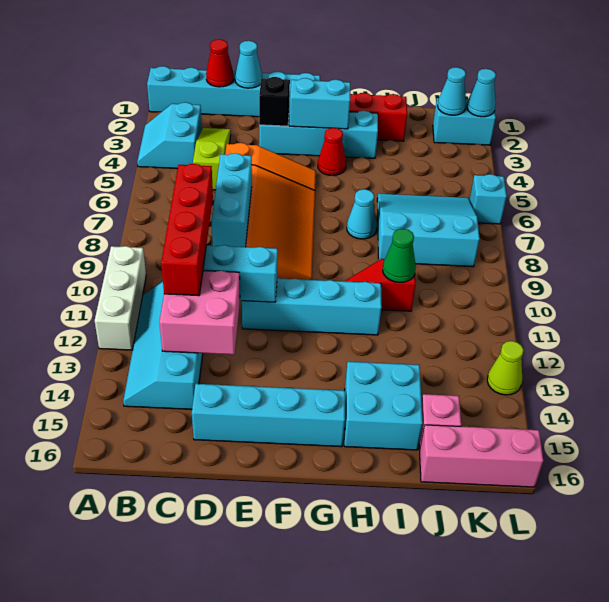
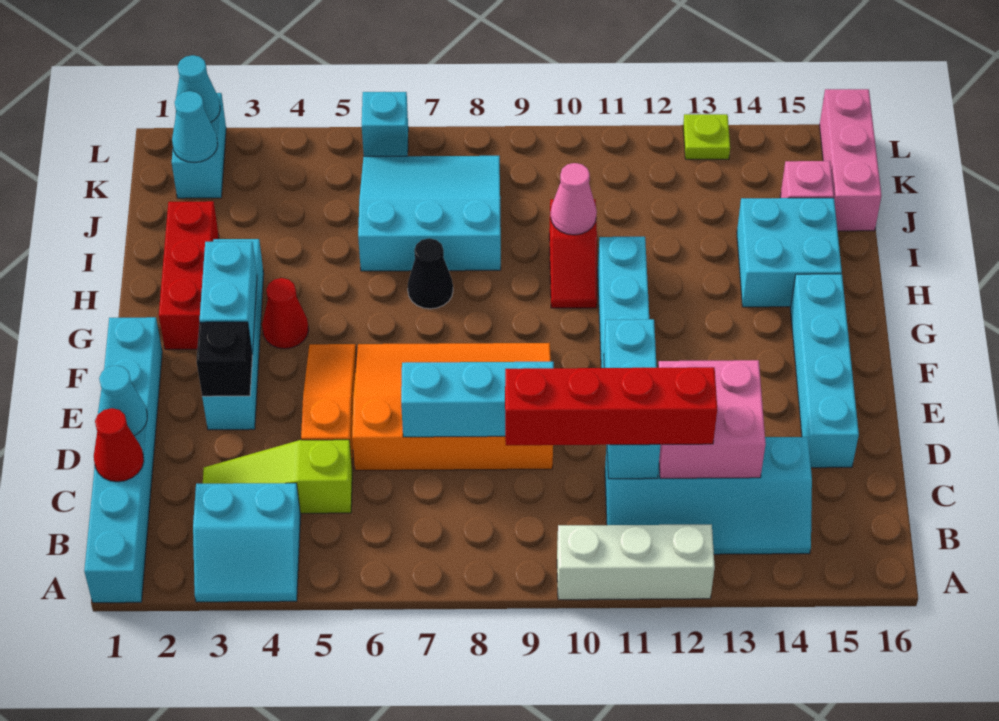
cyan 1x1 cone [347,189,377,239] -> black 1x1 cone [408,238,453,309]
cyan 3x3 slope [377,194,480,267] -> cyan 3x3 slope turned to [358,156,501,271]
green 1x1 cone [383,229,416,282] -> pink 1x1 cone [551,163,597,235]
lime 1x1 cone [487,341,524,395] -> lime 1x1 plate [683,114,730,159]

